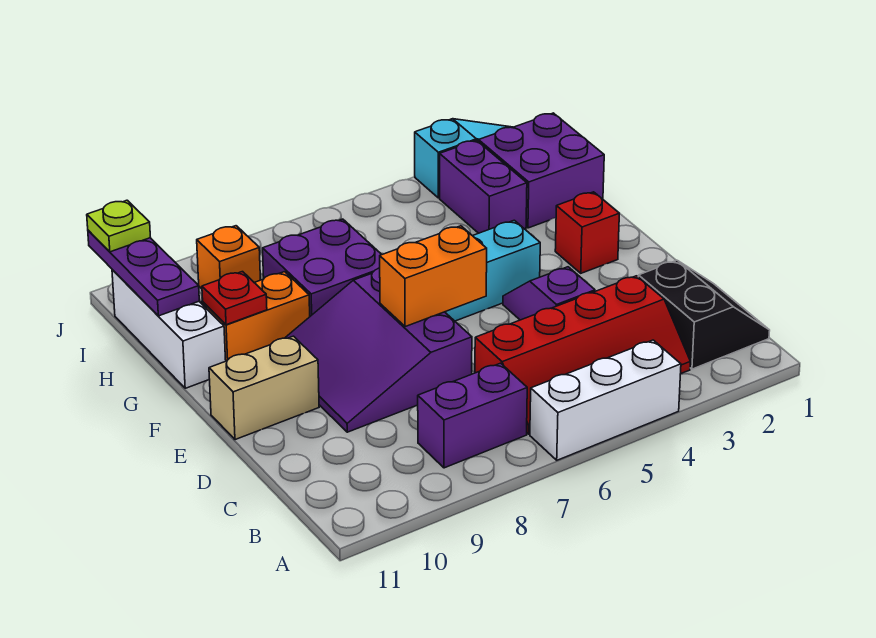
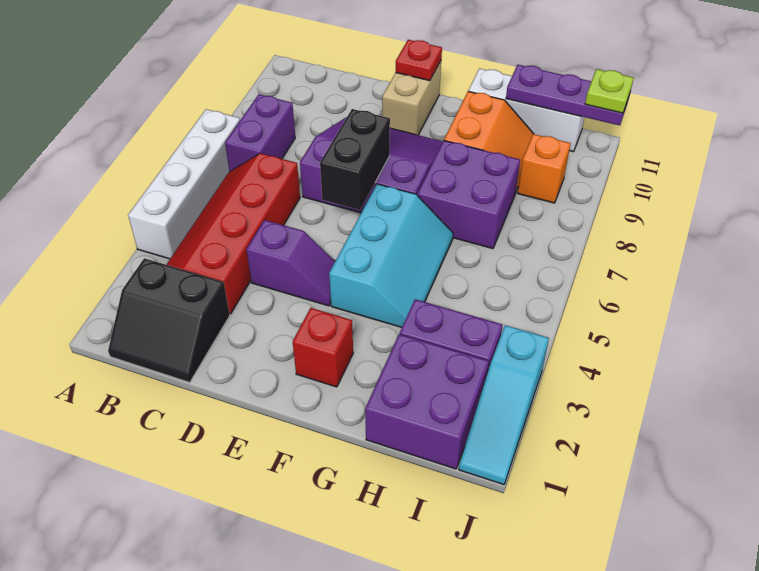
white 1x3 brick [530,340,681,460] -> white 1x4 brick [128,109,240,259]
orange 1x2 brick [380,226,487,327] -> black 1x2 brick [320,109,390,210]
red 1x1 plate [202,272,267,325] -> red 1x1 plate moved to [396,40,442,81]

